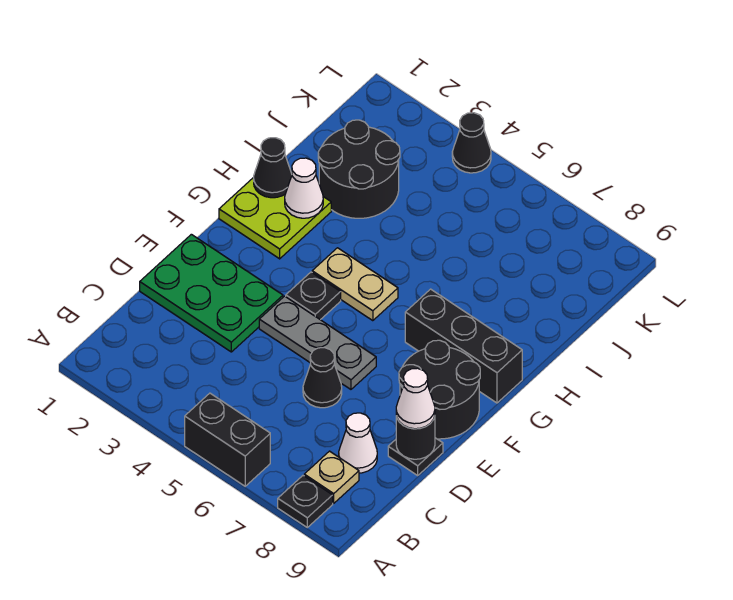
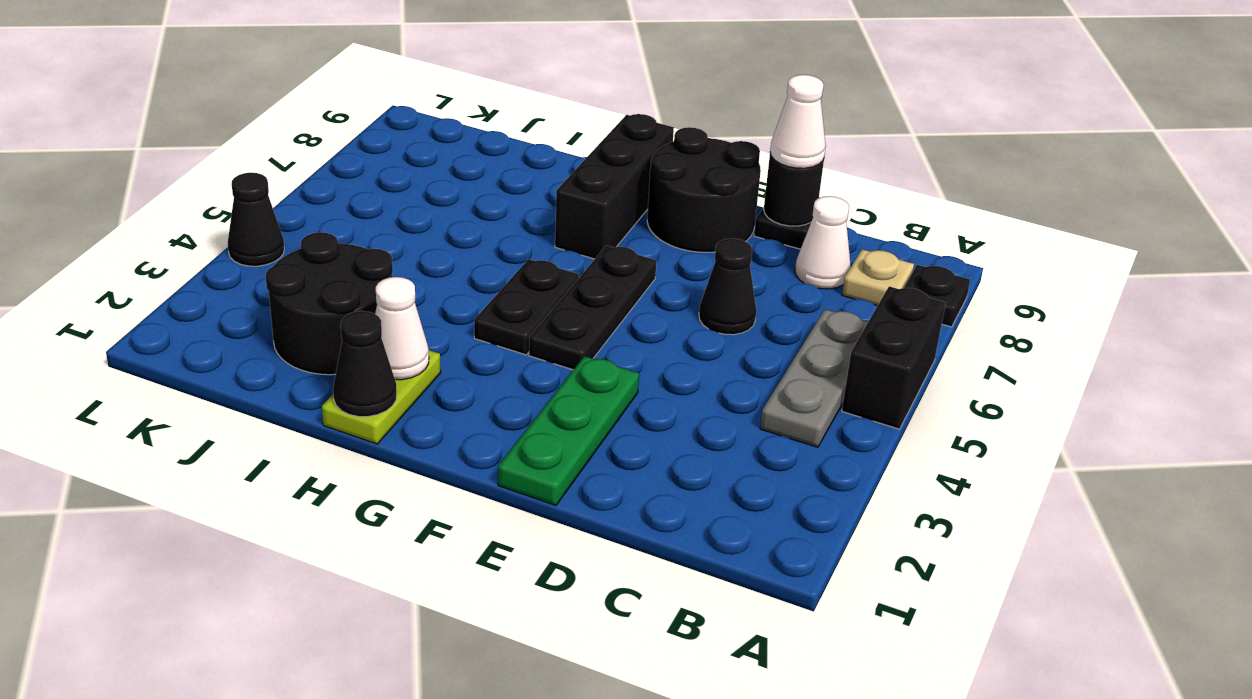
green 2x3 plate [140,234,283,352] -> green 1x3 plate [498,356,639,505]
grey 1x3 plate [259,296,376,389] -> grey 1x3 plate moved to [760,309,868,447]
black 1x1 plate [286,272,341,320] -> black 1x3 plate [529,246,657,370]
lime 2x2 plate [219,177,331,259] -> lime 1x2 plate [322,350,441,444]
tan 1x2 plate [312,248,398,321] -> black 1x2 plate [474,259,579,355]

